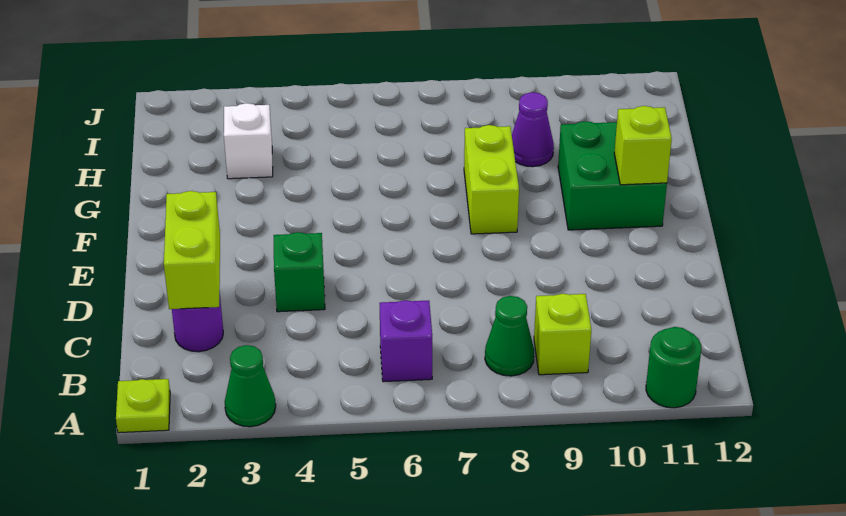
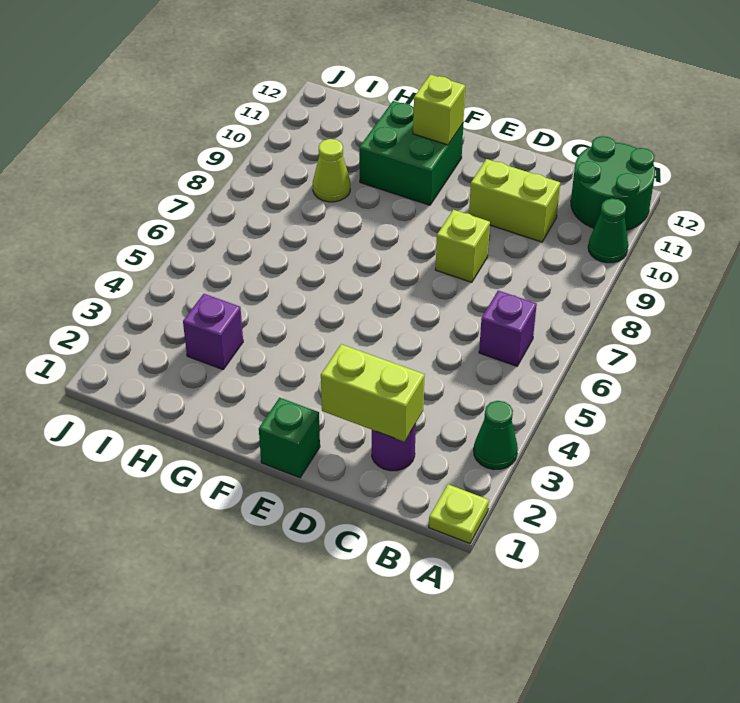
green 1x1 round brick [646,327,701,408] -> green 2x2 round brick [571,136,655,230]
green 1x1 cone [485,296,534,376] -> green 1x1 cone moved to [588,198,628,263]
lime 1x1 brick [534,294,591,375] -> lime 1x1 brick moved to [435,210,490,282]
green 1x1 brick [274,232,325,312] -> green 1x1 brick moved to [259,398,320,478]
lime 1x2 brick [464,125,519,234] -> lime 1x2 brick moved to [469,159,560,242]
white 1x1 brick [224,103,273,179] -> purple 1x1 brick [183,294,243,370]
purple 1x1 cone [512,92,554,167] -> lime 1x1 cone [313,139,350,202]

